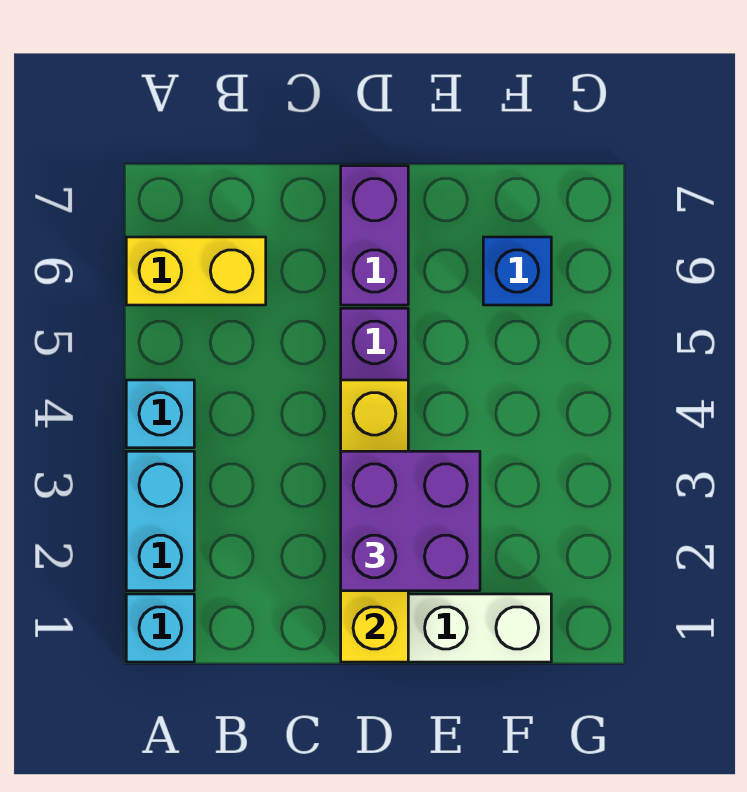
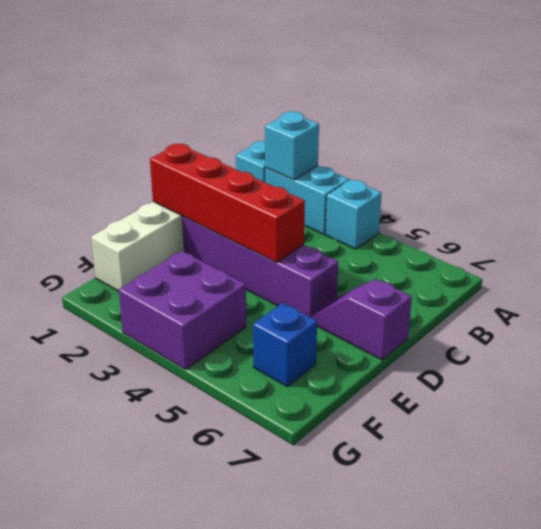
none -> cyan 1x1 brick [265,112,319,180]
yellow 1x2 brick [126,237,266,305] -> none
yellow 1x4 brick [341,380,408,662] -> red 1x4 brick [150,144,305,263]
purple 2x2 brick [341,451,480,591] -> purple 2x2 brick moved to [119,251,246,369]
purple 1x2 brick [341,166,408,305] -> purple 1x2 slope [312,279,412,360]

